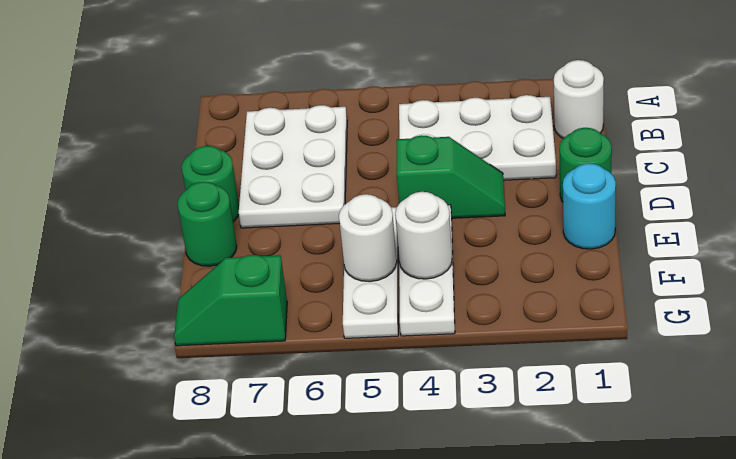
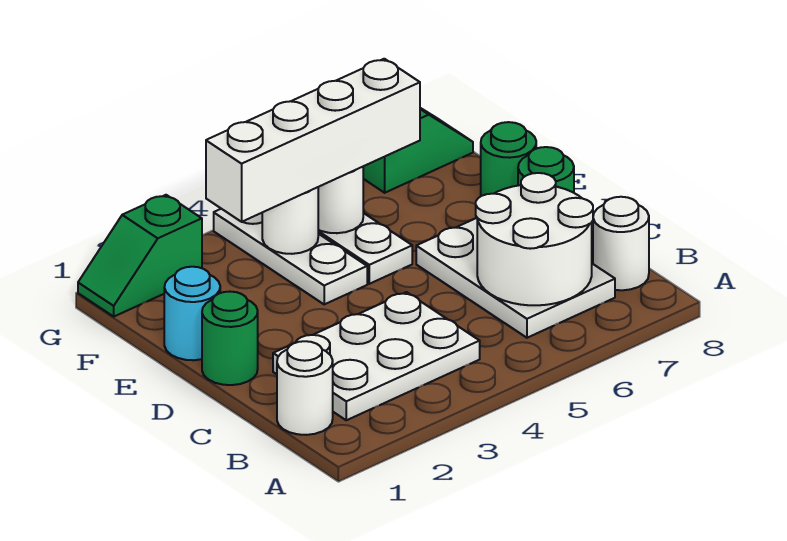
none -> white 2x2 round brick [476,173,593,305]
none -> white 1x1 round brick [593,197,649,290]
green 1x2 slope [397,135,505,218] -> green 1x2 slope moved to [78,195,202,316]
none -> white 1x4 brick [206,59,420,222]

